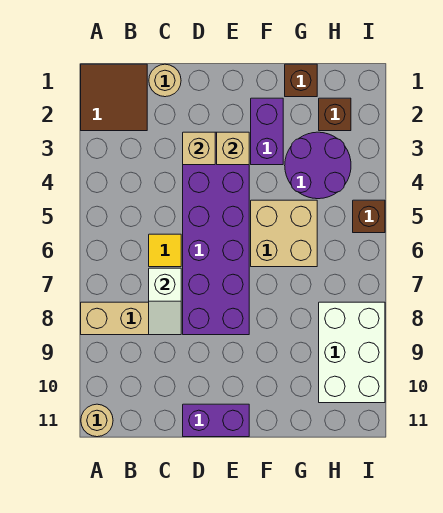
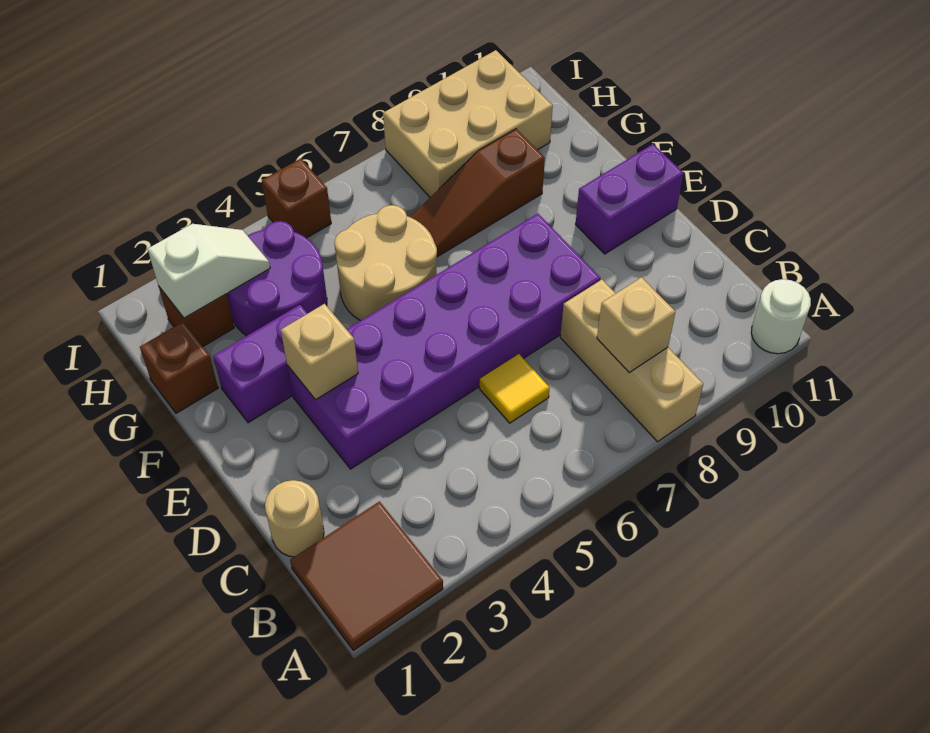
tan 1x1 round brick [81,404,113,437] -> white 1x1 round brick [751,279,811,354]
white 1x2 slope [149,268,181,335] -> white 1x2 slope moved to [148,224,270,318]
tan 1x1 brick [183,132,215,165] -> tan 1x1 brick moved to [597,277,675,372]
purple 1x2 brick [183,404,249,437] -> purple 1x2 brick turned to [575,144,684,254]
tan 2x2 brick [251,200,317,267] -> tan 2x2 round brick [334,205,437,321]
none -> brown 1x3 slope [411,129,545,257]
white 2x3 brick [319,302,385,403] -> tan 2x3 brick [383,50,553,197]

